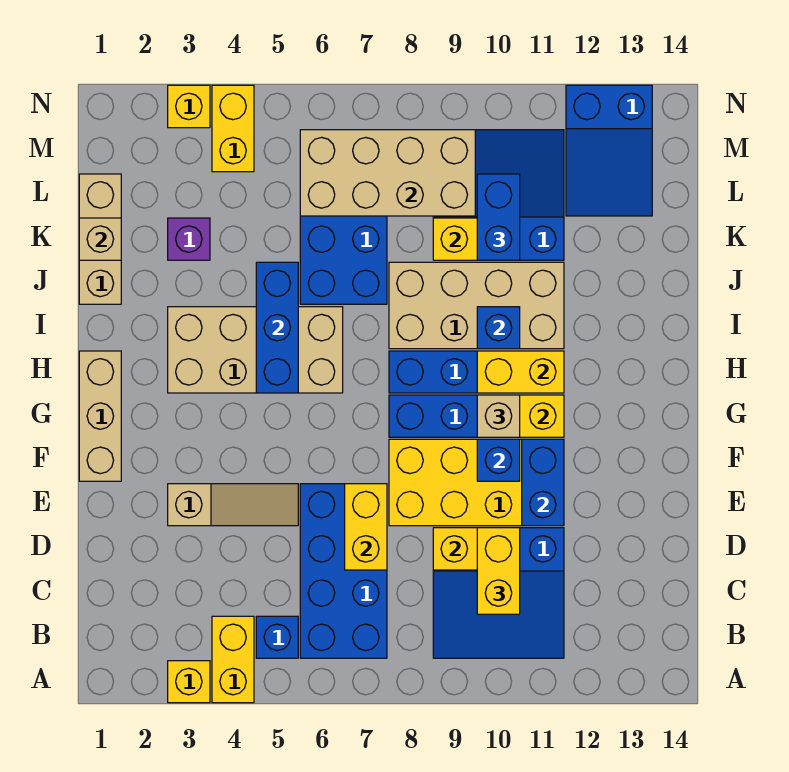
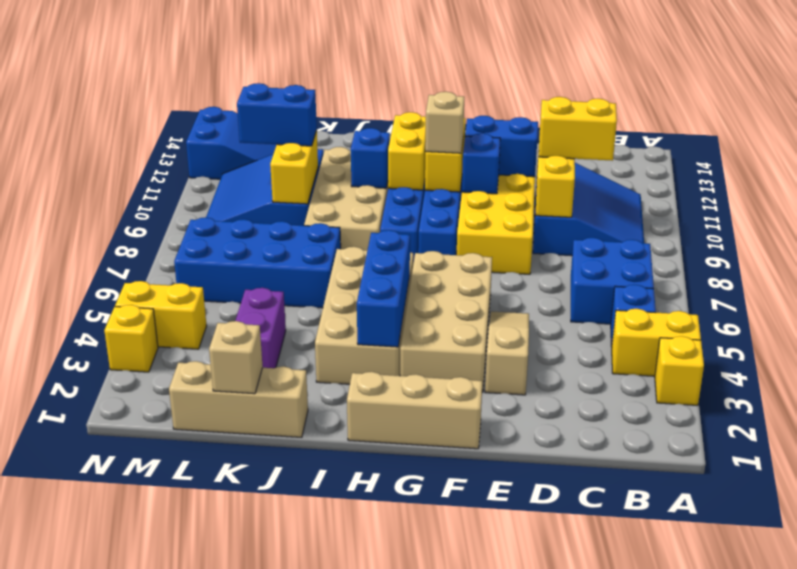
blue 2x4 brick [300,484,387,658] -> blue 2x2 brick [571,238,654,324]
yellow 1x2 brick [345,484,387,570] -> none
blue 1x3 brick [256,262,298,393] -> blue 1x3 brick turned to [357,230,410,347]
purple 1x1 brick [168,218,210,260] -> purple 1x2 brick [235,288,286,368]
tan 2x4 brick [300,130,475,216] -> tan 2x4 brick moved to [400,251,492,392]

